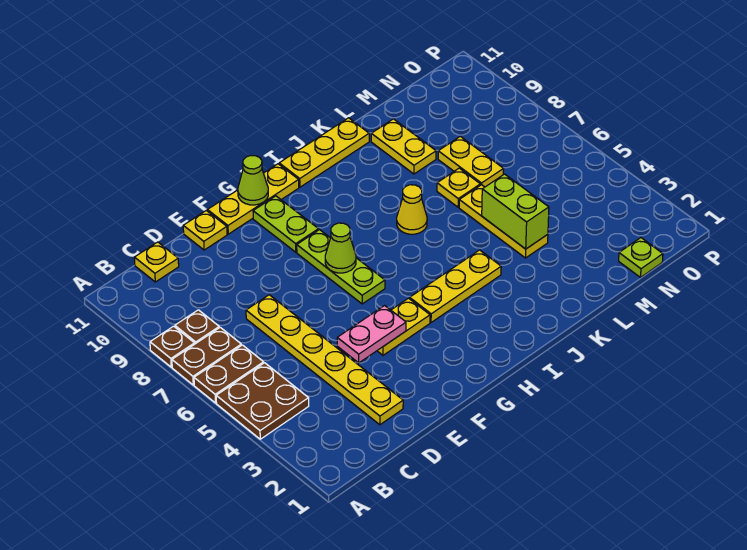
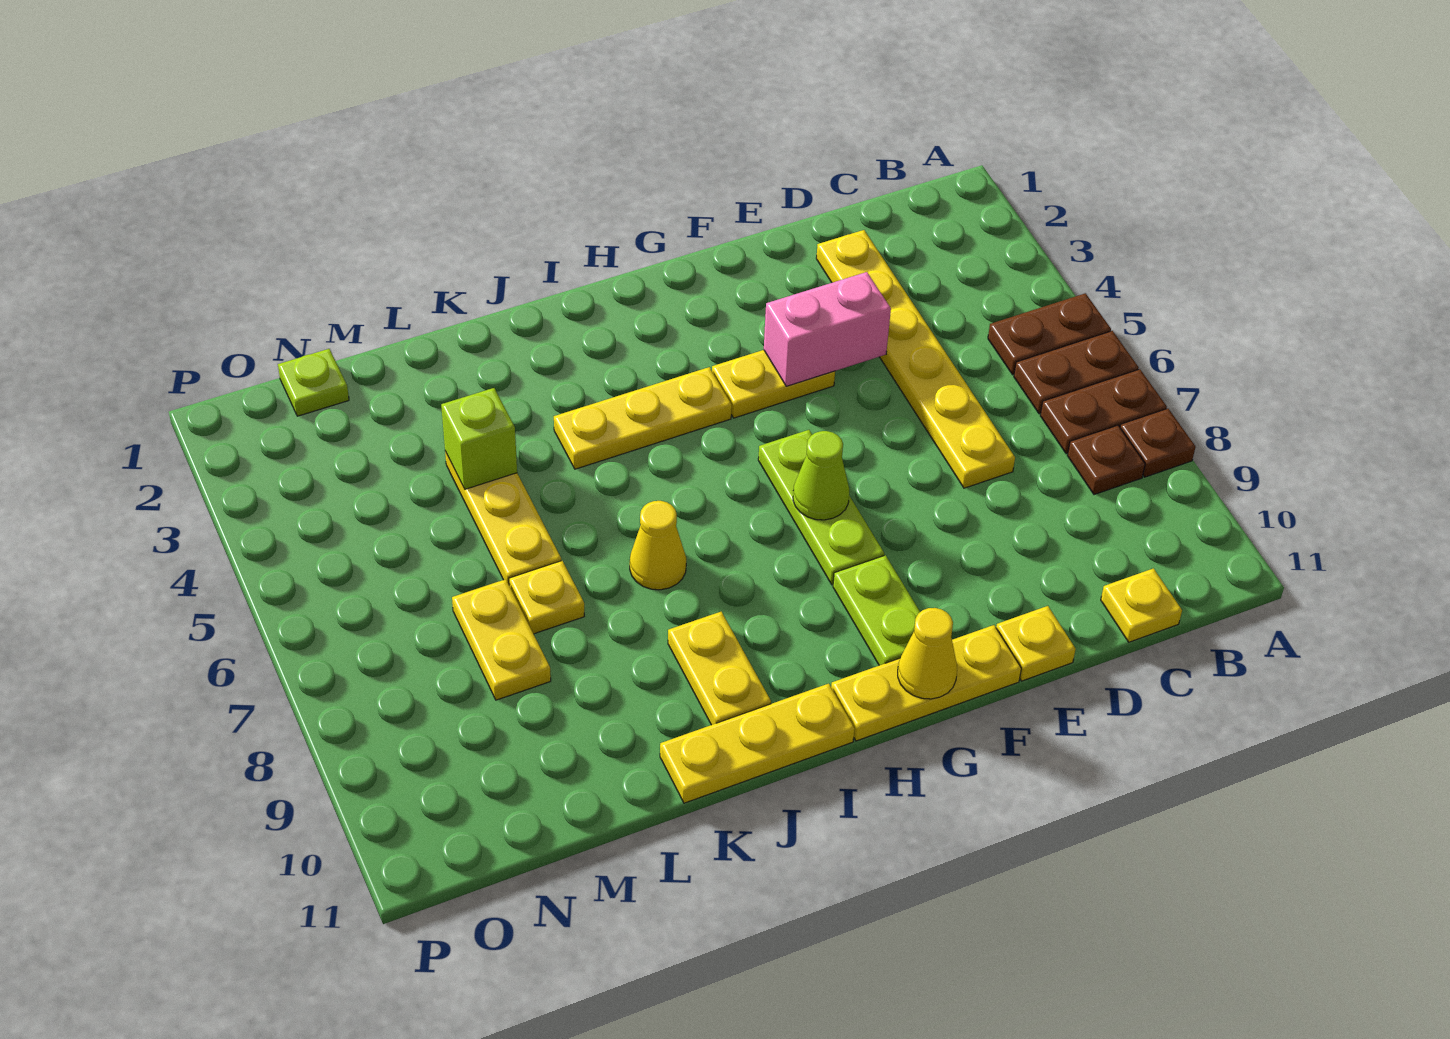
brown 2x2 plate [216,363,309,439] -> brown 1x2 plate [988,293,1111,375]
pink 1x2 plate [337,306,406,363] -> pink 1x2 brick [764,272,891,386]
lime 1x1 cone [238,156,268,205] -> yellow 1x1 cone [898,608,957,699]
lime 1x2 brick [482,174,549,249] -> lime 1x1 brick [441,388,517,489]
yellow 1x2 plate [371,119,436,174] -> yellow 1x2 plate moved to [668,612,771,725]

